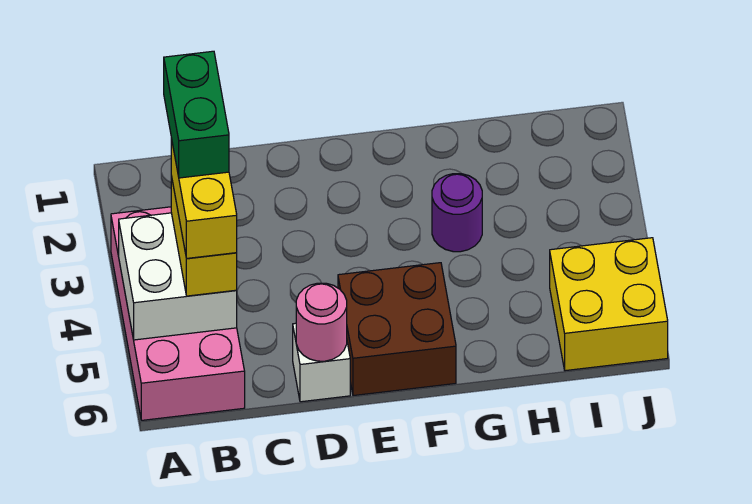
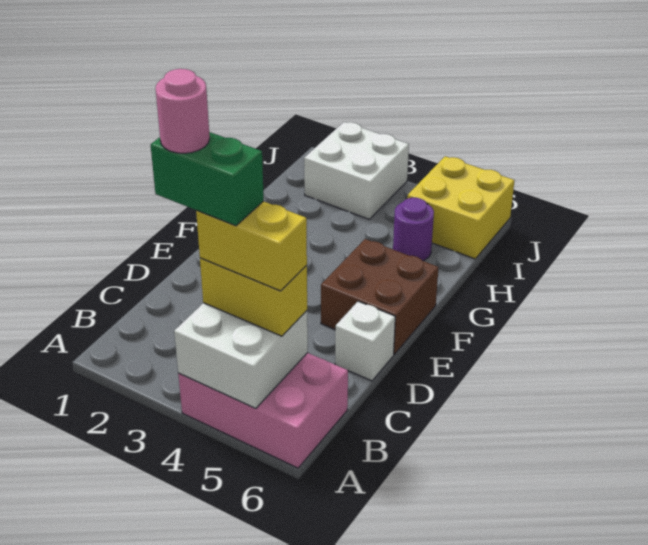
pink 2x4 brick [111,207,245,420] -> pink 2x3 brick [178,353,348,468]
pink 1x1 round brick [296,283,347,361] -> pink 1x1 round brick moved to [156,69,210,153]
purple 1x1 round brick [432,174,482,252] -> purple 1x1 round brick moved to [393,198,434,261]
none -> white 2x2 brick [304,122,409,219]

